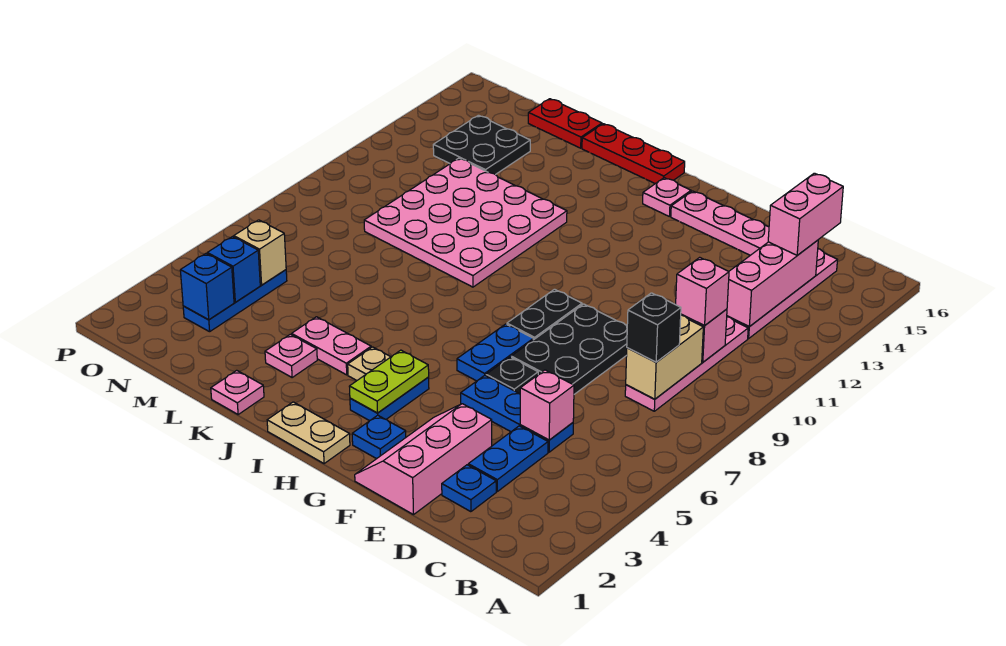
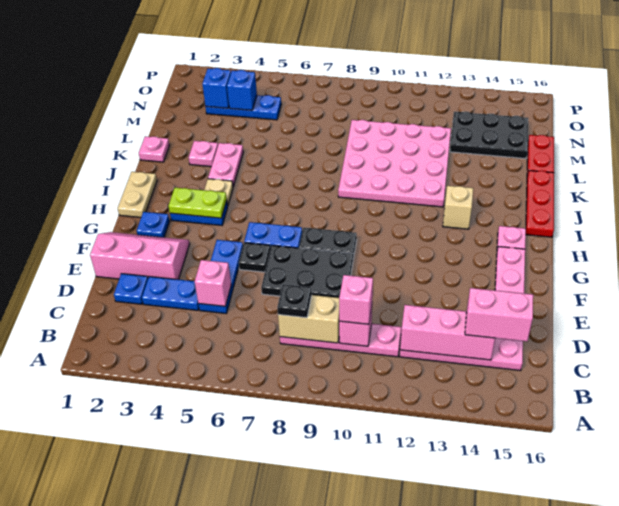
black 1x1 brick [627,293,681,362] -> black 1x1 plate [277,284,312,318]
black 2x2 plate [433,115,530,175] -> black 2x3 plate [450,111,528,159]
tan 1x1 brick [234,220,286,285] -> tan 1x1 brick moved to [443,186,473,229]

